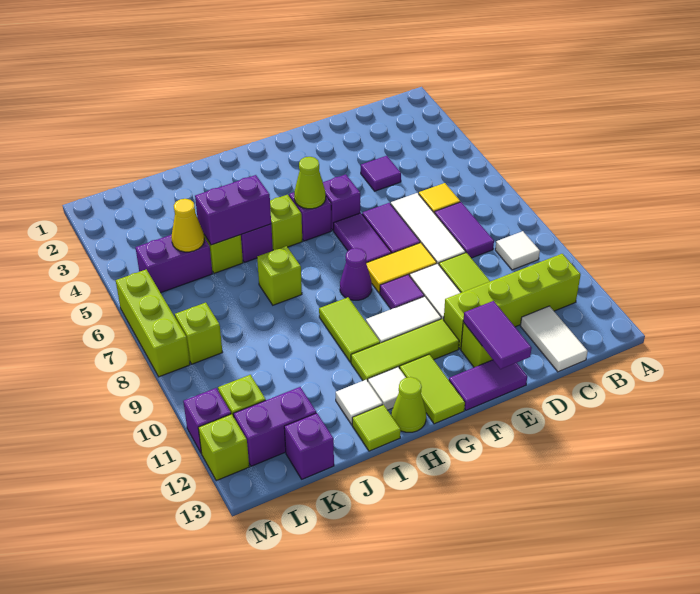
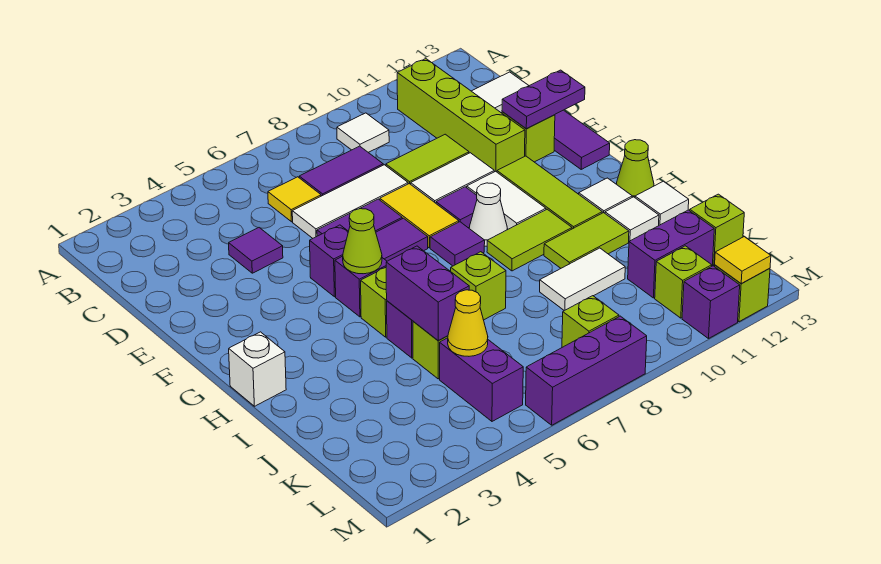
purple 1x2 tile [463,301,532,369] -> purple 1x2 plate [502,70,585,129]
purple 1x1 cone [340,248,372,300] -> purple 1x1 tile [430,222,485,266]
none -> white 1x1 cone [469,183,507,246]
lime 1x2 tile [400,354,465,424] -> lime 1x2 tile moved to [544,213,629,268]
none -> white 1x1 brick [229,332,286,406]
lime 1x1 tile [352,405,401,451] -> white 1x1 tile [635,181,689,225]
none -> white 1x2 tile [540,248,625,311]
purple 1x2 brick [234,387,316,466] -> purple 1x2 brick turned to [628,210,714,298]
purple 1x1 brick [284,413,334,479] -> lime 1x1 brick [690,194,744,265]
lime 1x3 brick [116,269,190,377] -> purple 1x3 brick [526,316,647,425]
none -> yellow 1x1 tile [715,237,771,284]

